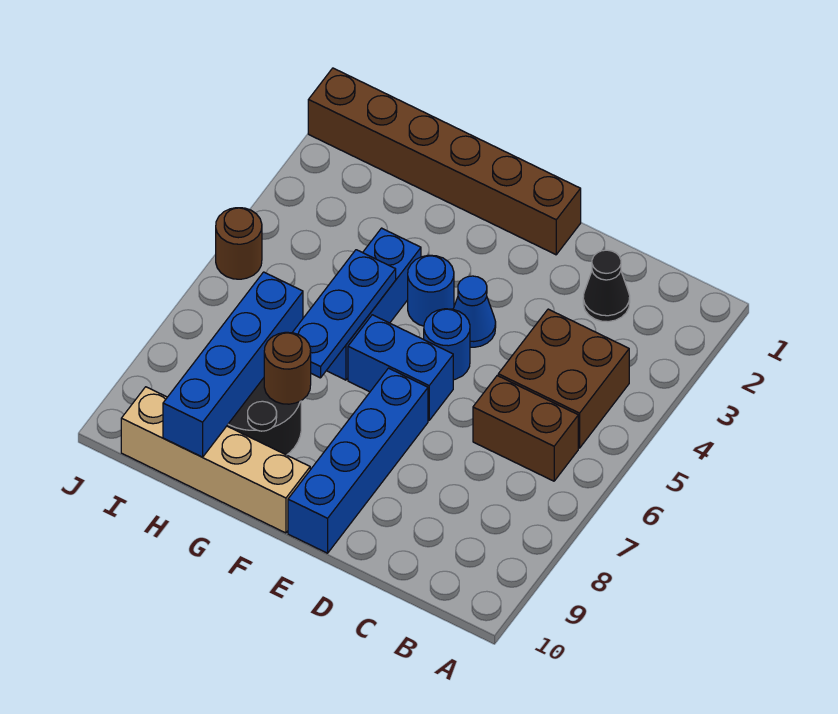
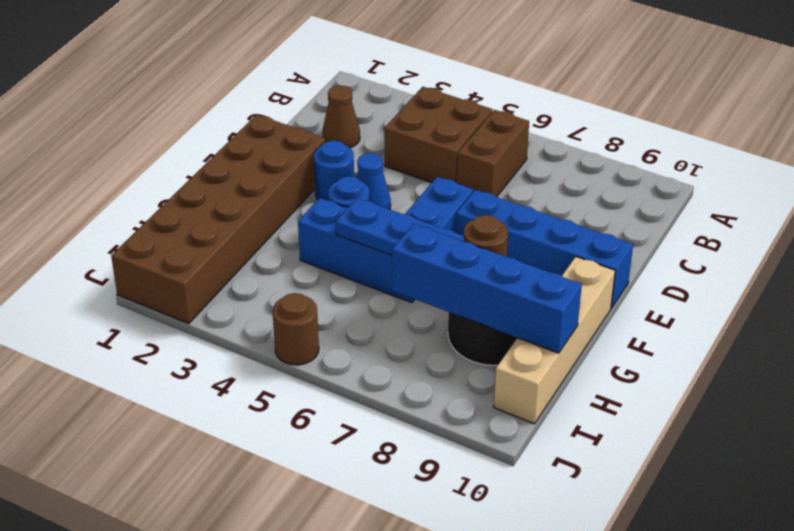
black 1x1 cone [583,250,630,322] -> brown 1x1 cone [322,86,360,148]
brown 1x6 brick [308,68,581,255] -> brown 2x6 brick [111,115,325,324]
blue 1x1 round brick [424,309,470,380] -> blue 1x1 round brick moved to [314,140,354,201]

